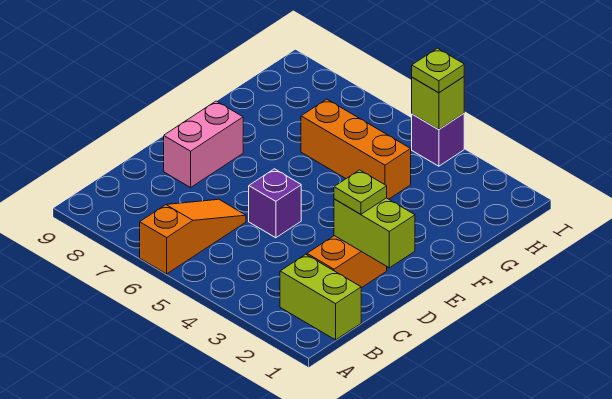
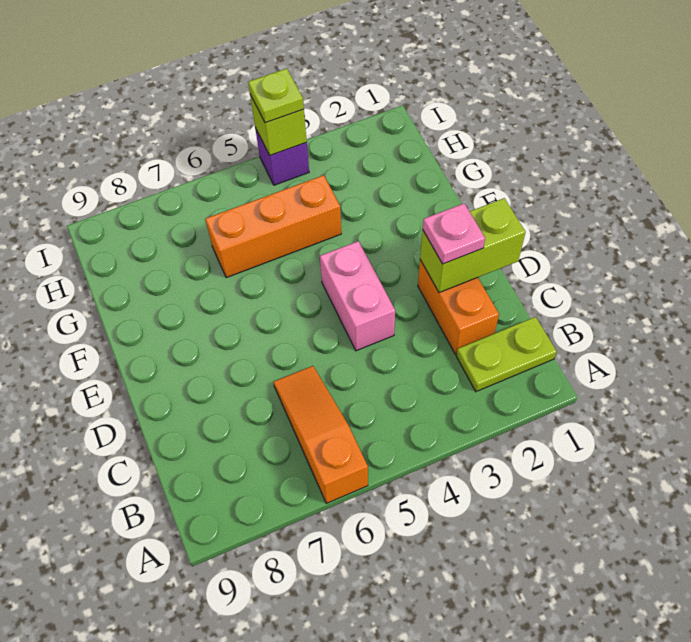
lime 1x2 brick [280,254,361,340] -> lime 1x2 plate [456,317,557,392]
lime 1x1 plate [334,170,387,214] -> pink 1x1 plate [423,204,485,264]
purple 1x1 brick [249,169,301,238] -> none
pink 1x2 brick [164,101,243,187] -> pink 1x2 brick moved to [320,241,395,351]

